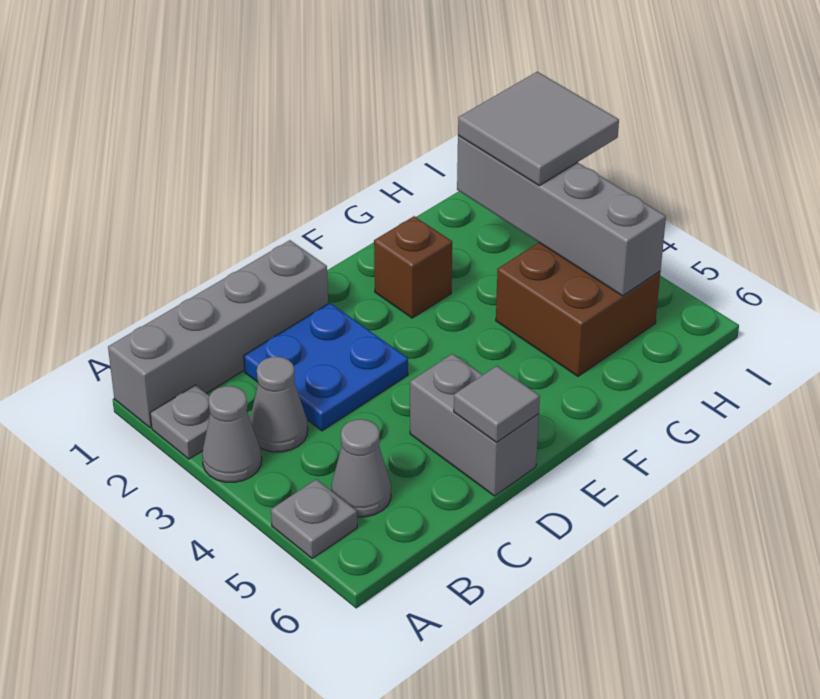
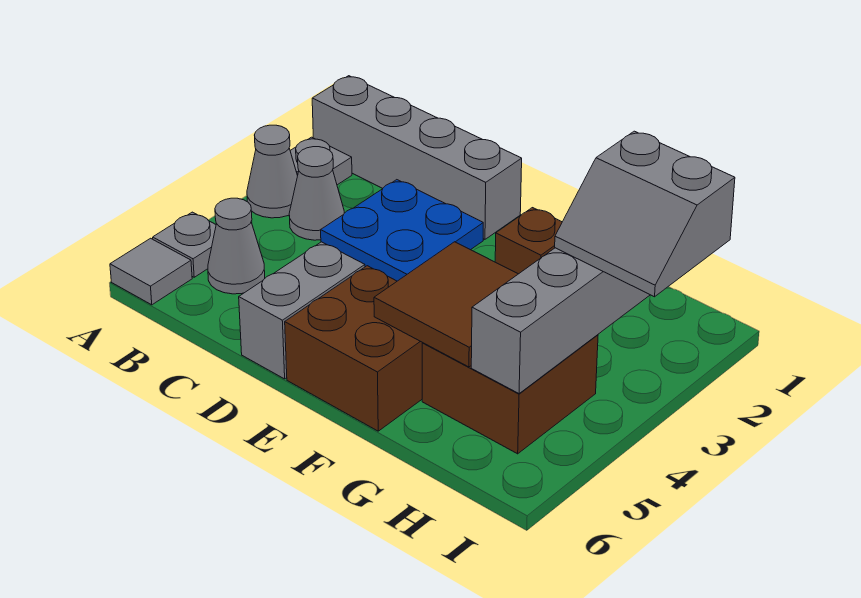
grey 1x1 tile [454,366,540,442] -> grey 1x1 tile moved to [110,238,192,305]
none -> brown 2x2 brick [285,266,423,431]
none -> brown 2x2 tile [374,242,518,367]
grey 2x2 tile [458,72,619,185] -> grey 2x2 slope [555,131,735,297]

